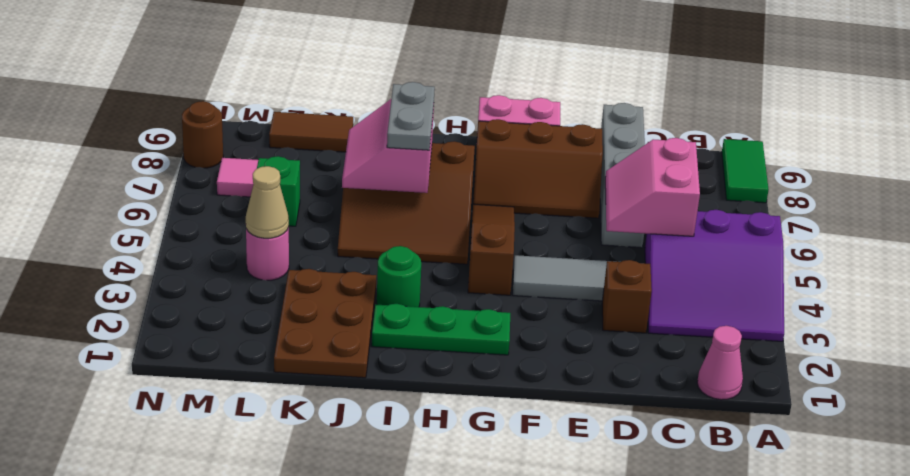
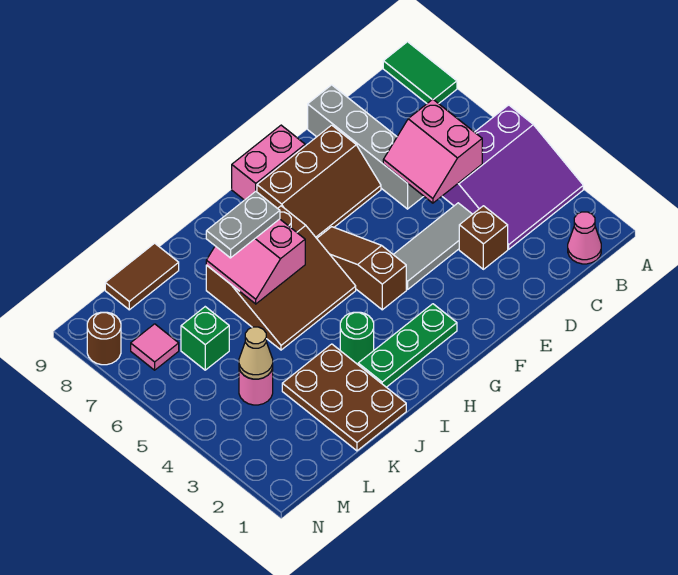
grey 1x2 plate [387,82,435,150] -> grey 1x2 plate turned to [206,191,280,258]

